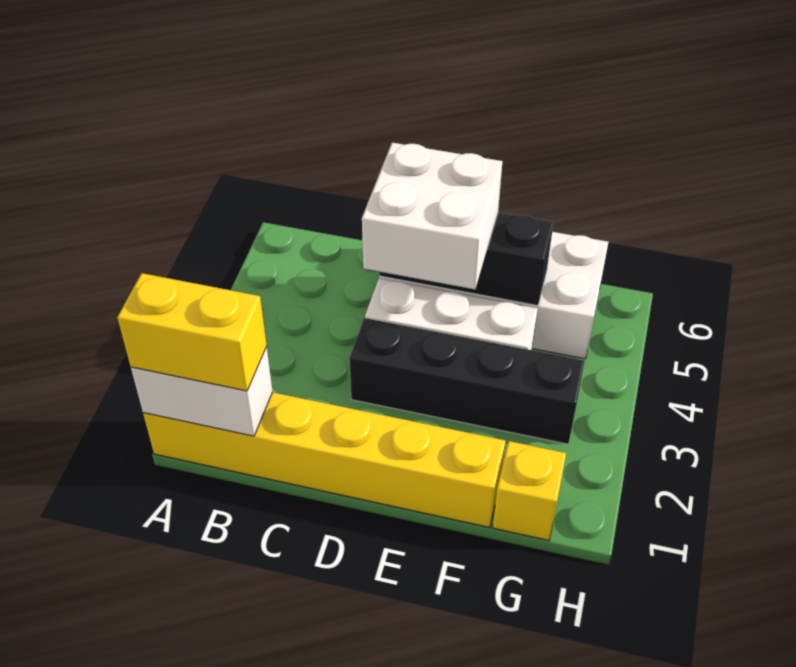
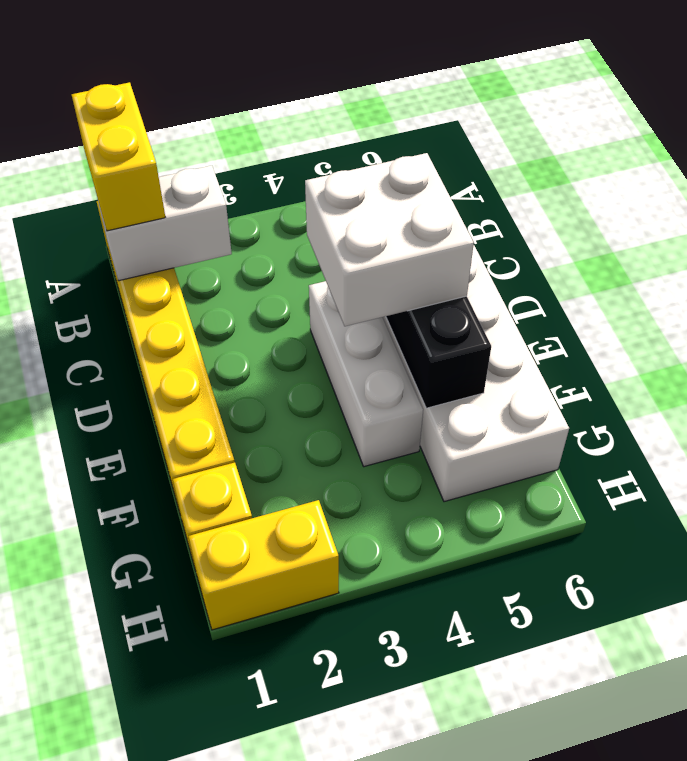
white 1x2 brick [131,347,273,436] -> white 1x2 brick turned to [98,165,232,281]
black 1x4 brick [349,318,585,444] -> none
none -> yellow 1x2 brick [188,500,339,630]

